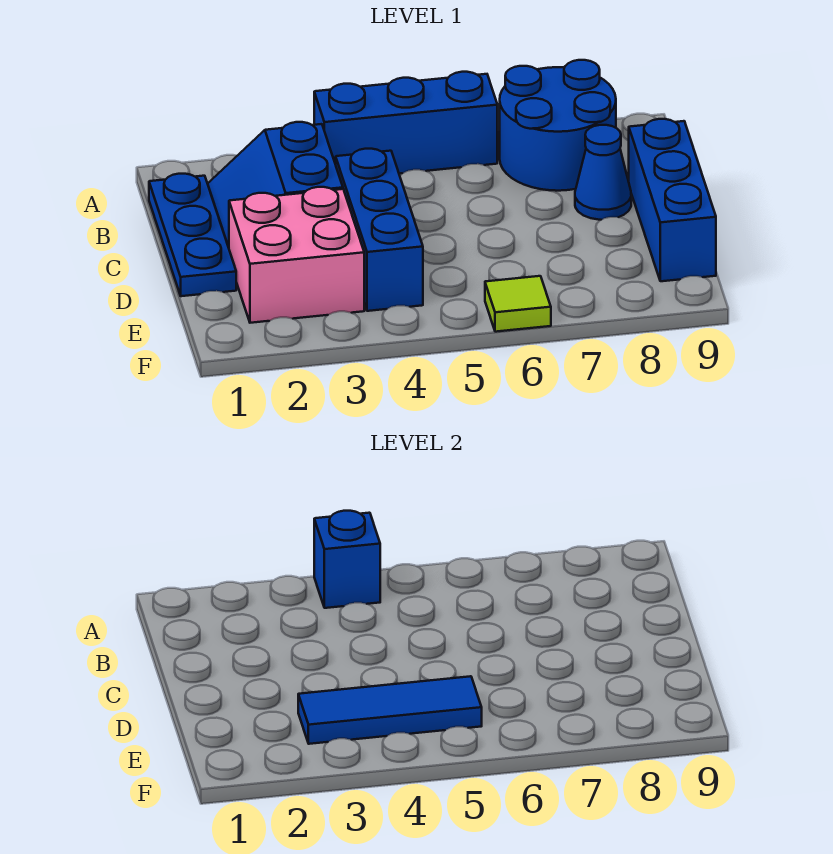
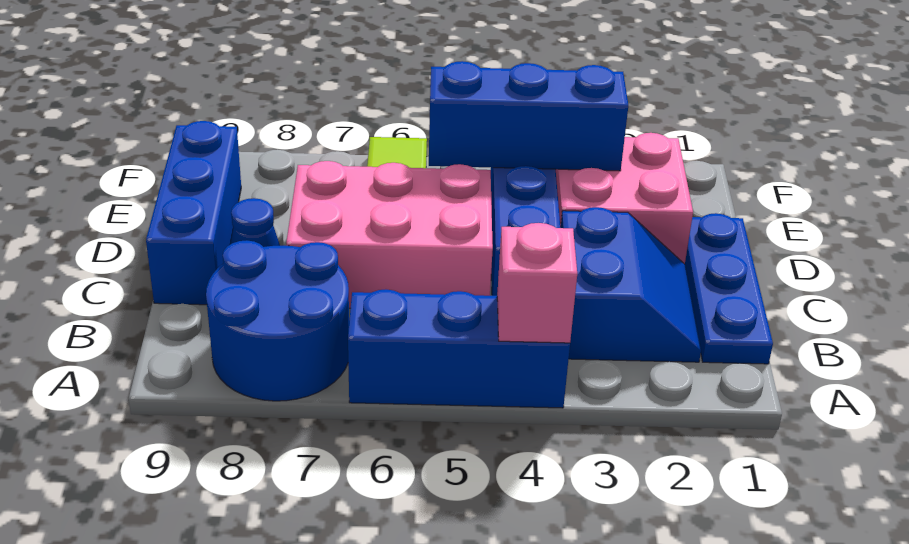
blue 1x1 brick [314,511,380,608] -> pink 1x1 brick [497,223,577,343]
none -> pink 2x3 brick [286,161,493,308]
blue 1x3 tile [298,676,482,744] -> blue 1x3 brick [429,61,628,171]

